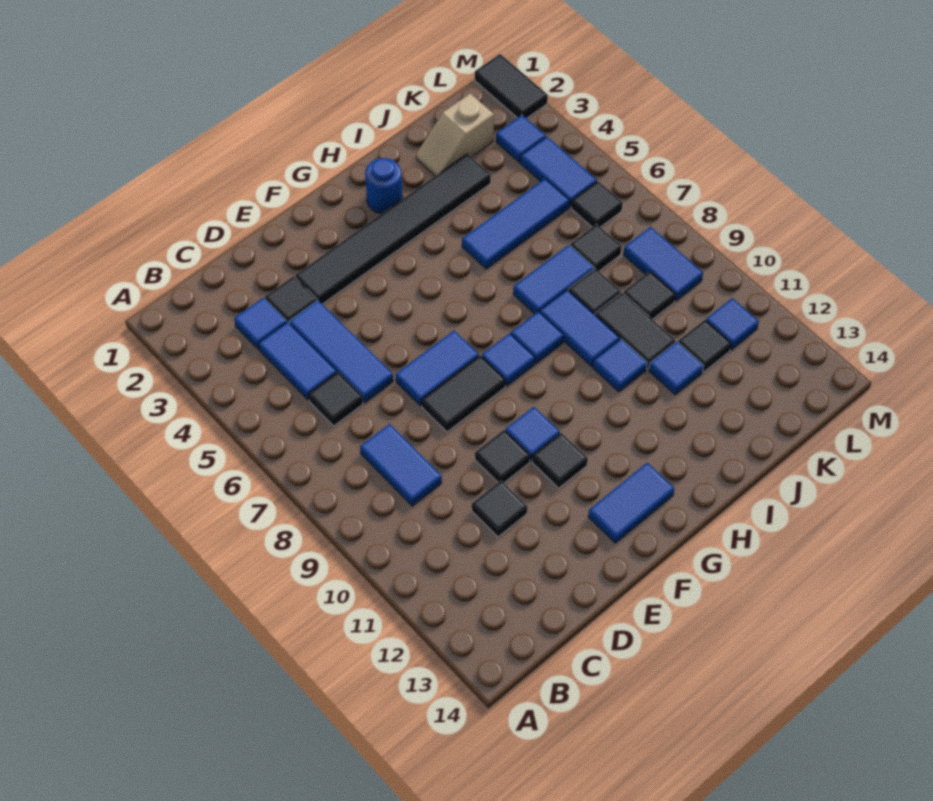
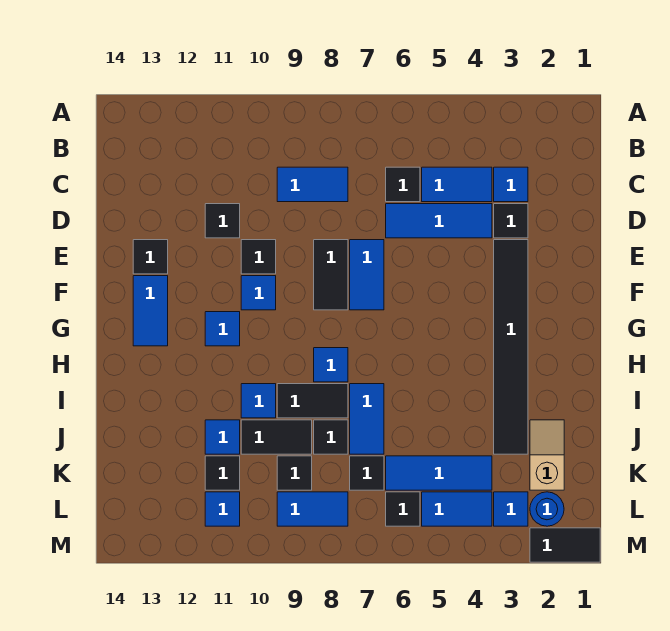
black 1x1 tile [532,433,588,488] -> black 1x1 tile moved to [133,240,168,274]
blue 1x1 tile [482,333,535,386] -> blue 1x1 tile moved to [205,312,240,346]
blue 1x1 round brick [365,158,403,214] -> blue 1x1 round brick moved to [530,492,564,526]
blue 1x3 tile [462,179,569,269] -> blue 1x3 tile turned to [386,456,492,490]
blue 1x2 tile [540,290,620,366] -> black 1x2 tile [277,384,348,418]

